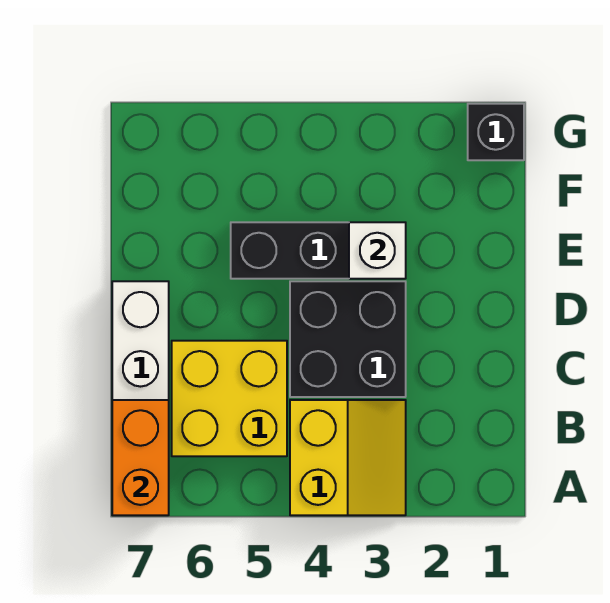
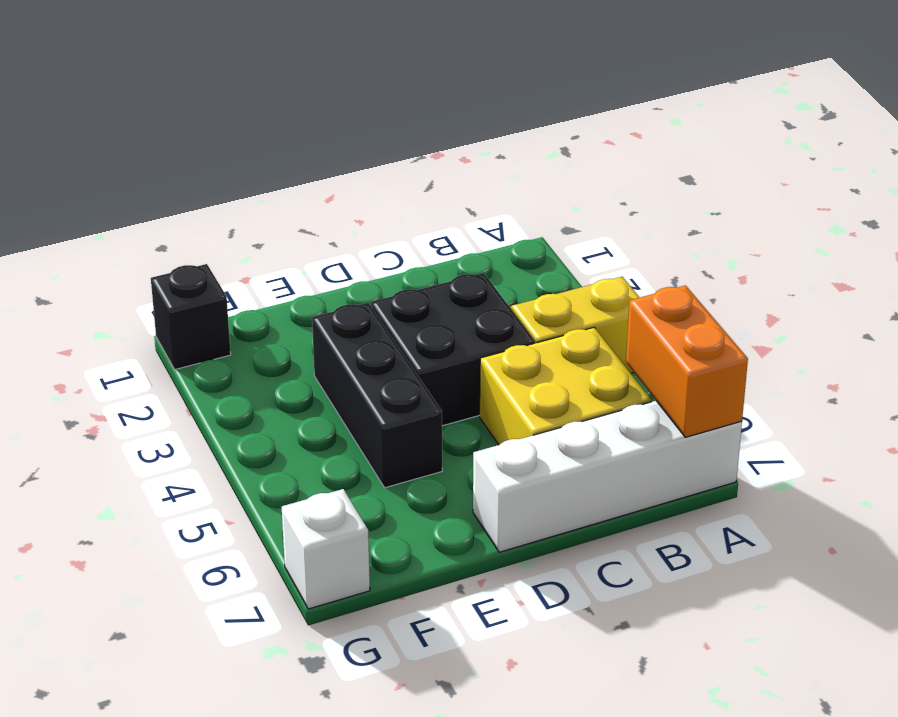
orange 1x2 brick [112,400,169,515] -> orange 1x2 brick turned to [626,285,748,437]
white 1x1 brick [349,222,406,279] -> white 1x1 brick moved to [282,489,370,609]

